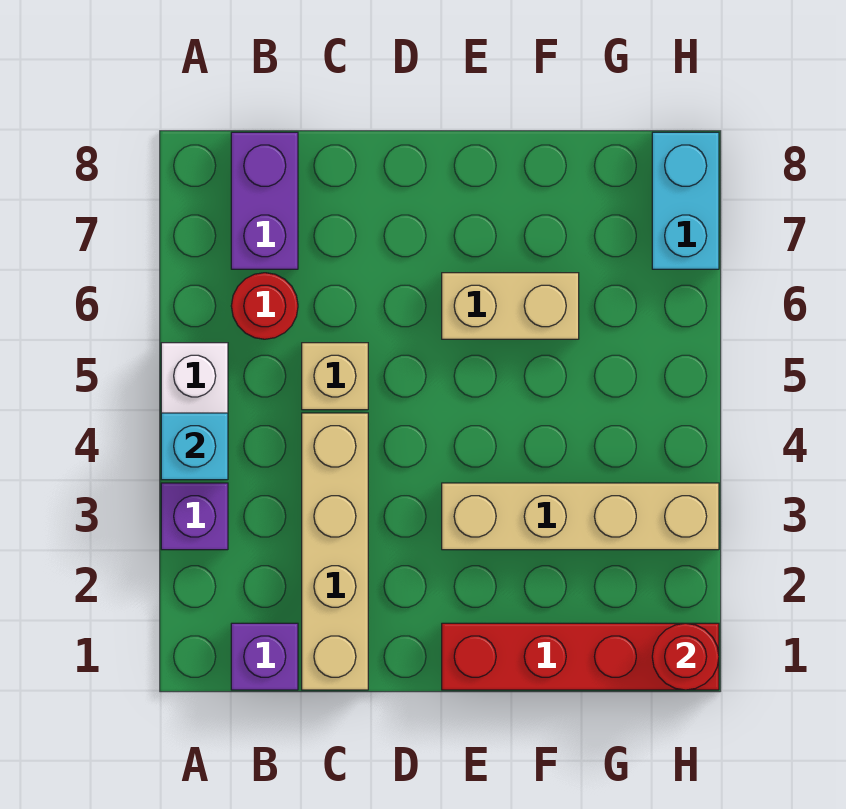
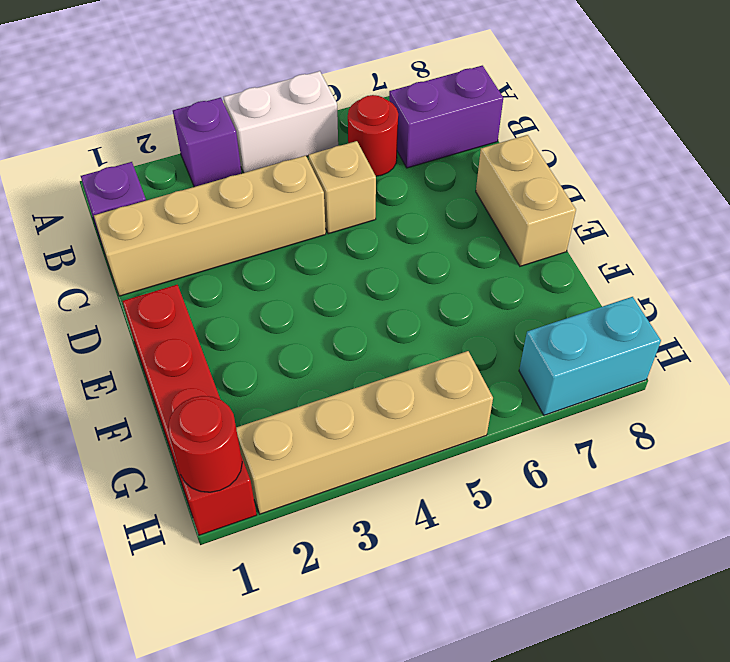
cyan 1x1 brick [161,413,228,480] -> none
tan 1x4 brick [442,483,719,550] -> tan 1x4 brick turned to [236,351,493,514]
tan 1x2 brick [442,273,579,339] -> tan 1x2 brick moved to [476,135,576,266]

